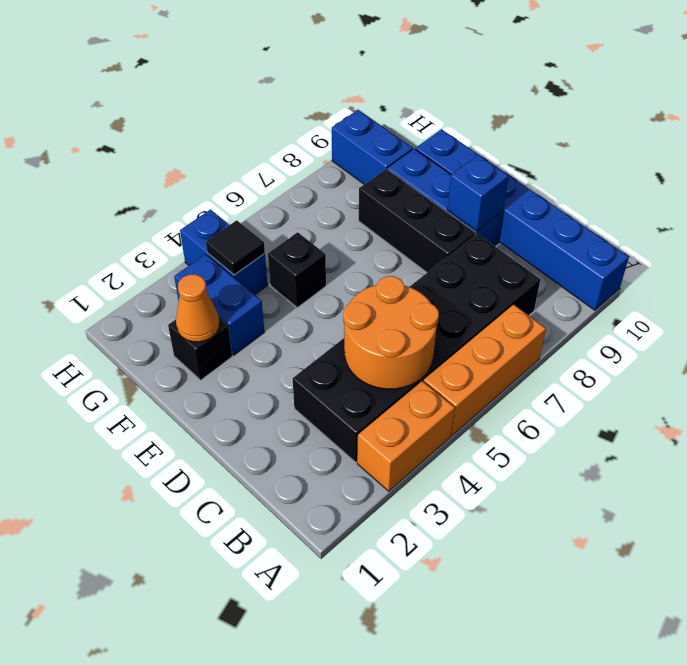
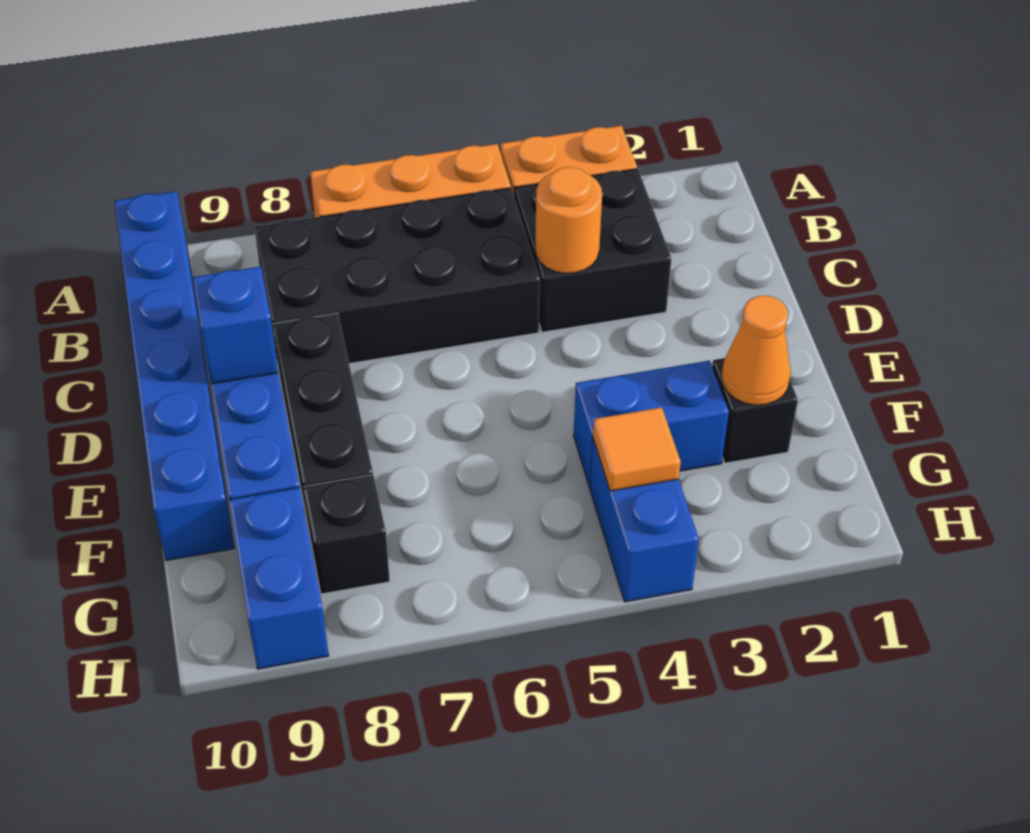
orange 2x2 round brick [343,276,439,389] -> orange 1x1 round brick [535,167,602,273]
blue 1x2 brick [174,254,264,355] -> blue 1x2 brick turned to [573,361,729,487]
black 1x1 brick [268,232,326,307] -> black 1x1 brick moved to [303,475,390,594]
black 1x1 tile [206,220,265,275] -> orange 1x1 tile [593,408,681,491]

